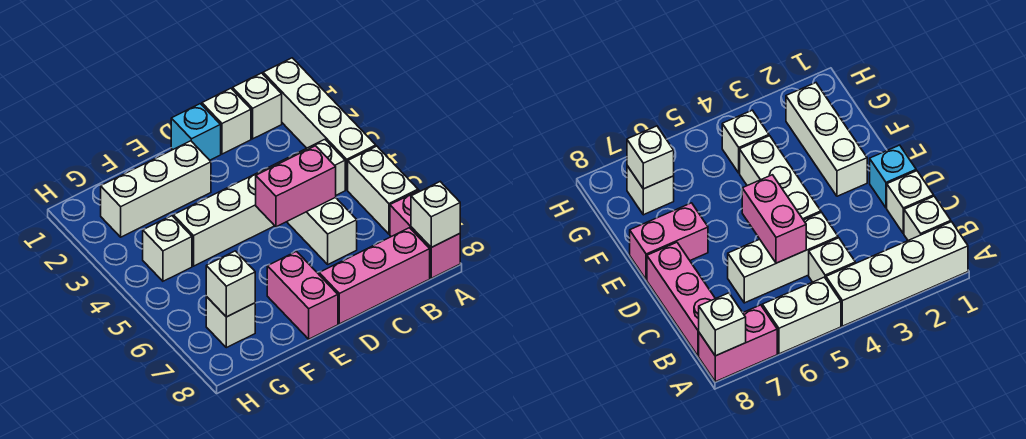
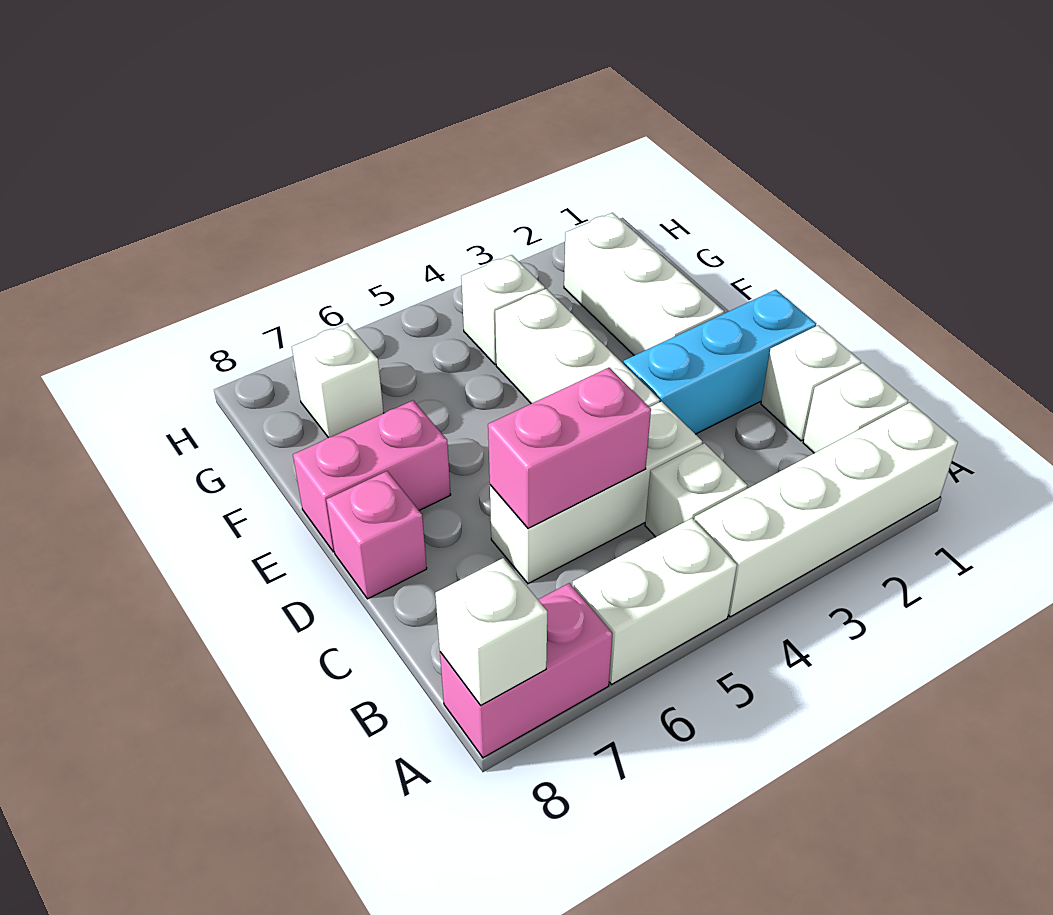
pink 1x3 brick [319,228,430,324] -> pink 1x1 brick [326,471,427,599]
pink 1x2 brick [256,146,336,227] -> pink 1x2 brick turned to [488,368,651,528]
cyan 1x1 brick [171,104,221,160] -> cyan 1x3 brick [624,290,816,434]
white 1x1 brick [206,251,255,317] -> none

